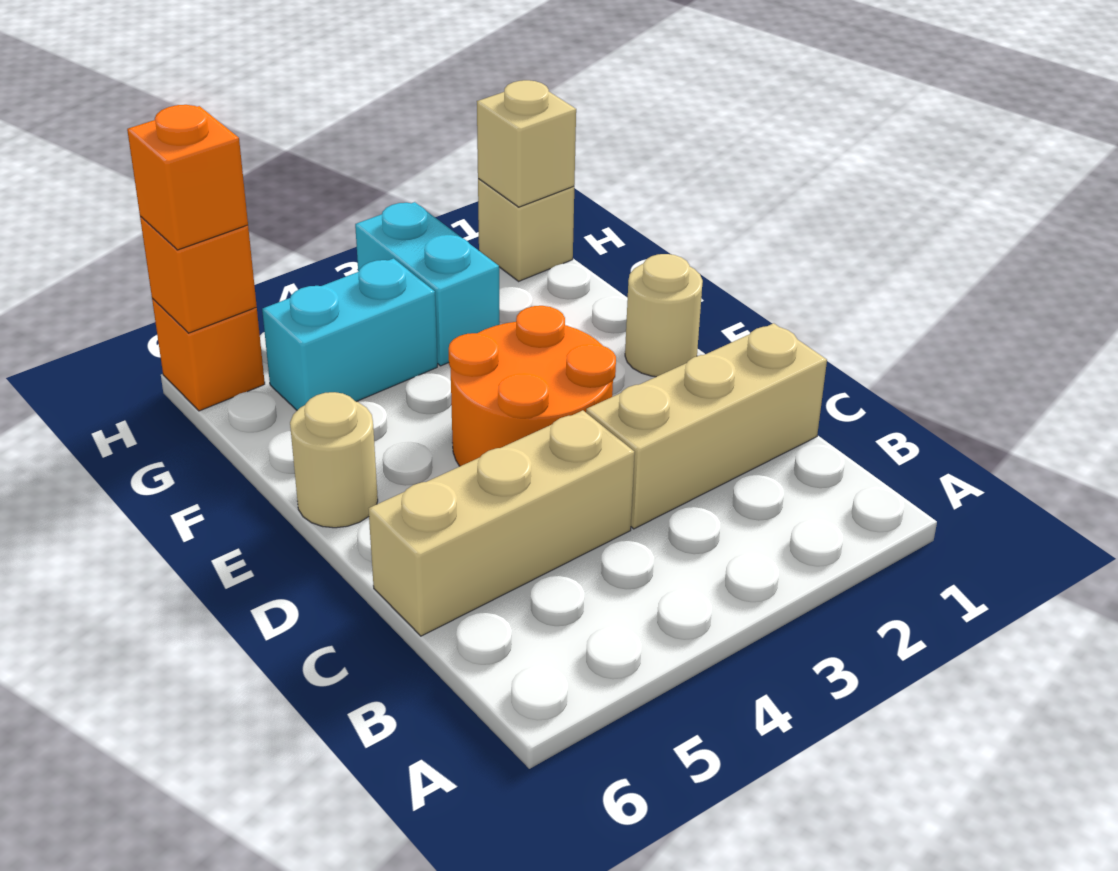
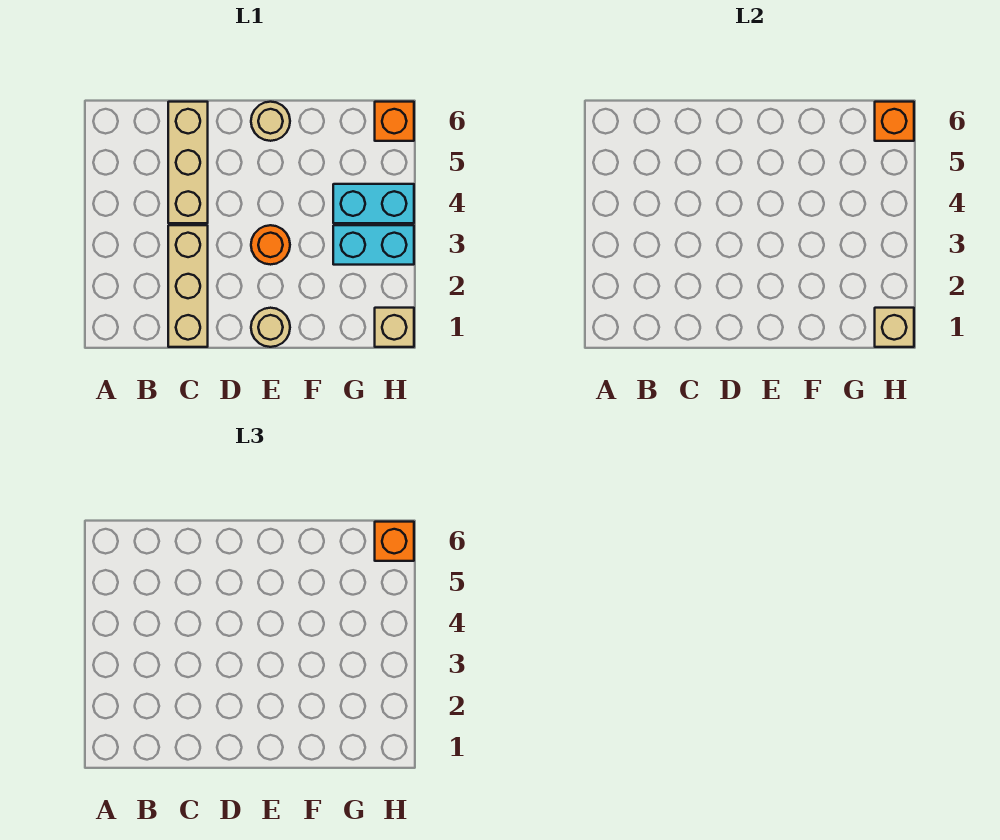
orange 2x2 round brick [449,306,616,466] -> orange 1x1 round brick [251,225,290,265]
cyan 1x2 brick [262,258,437,410] -> cyan 1x2 brick turned to [333,184,414,223]

